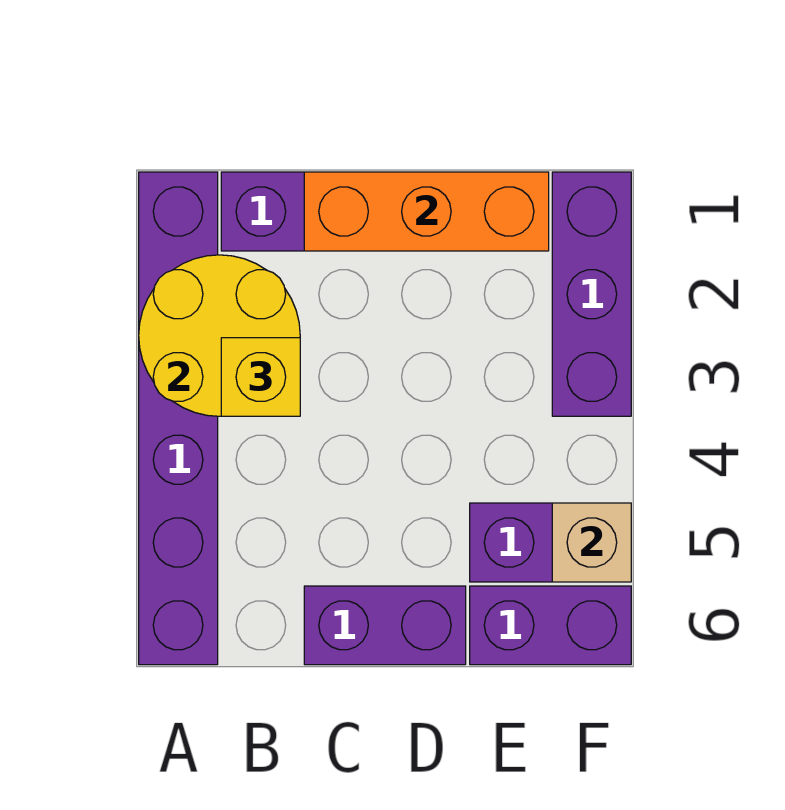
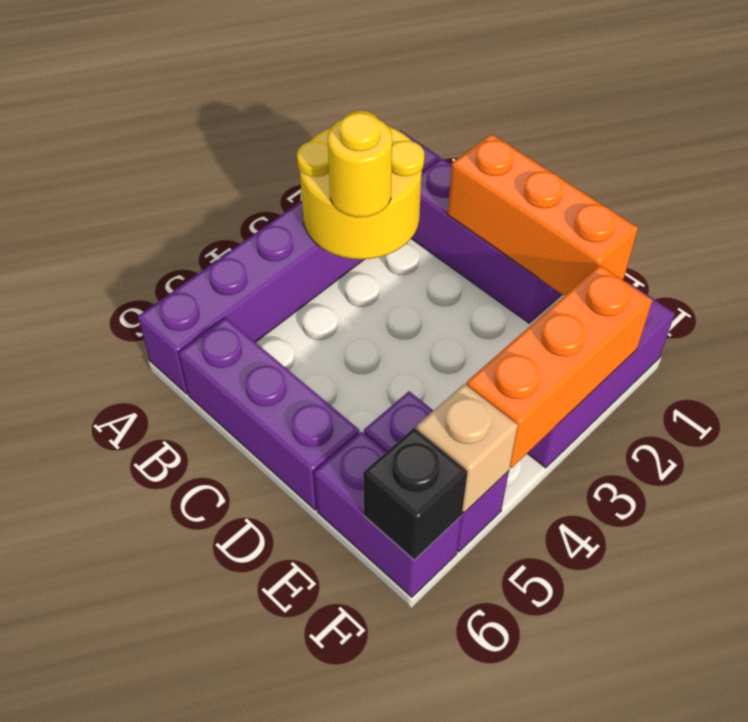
yellow 1x1 brick [221,338,300,416] -> yellow 1x1 round brick [328,112,392,217]
purple 1x2 brick [304,586,466,665] -> purple 1x3 brick [179,318,359,510]
none -> orange 1x3 brick [466,265,652,468]
none -> black 1x1 brick [363,428,468,560]

